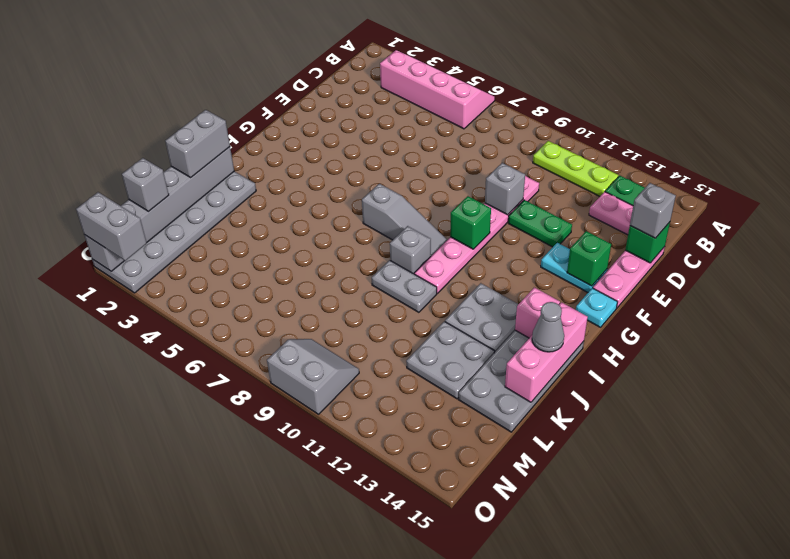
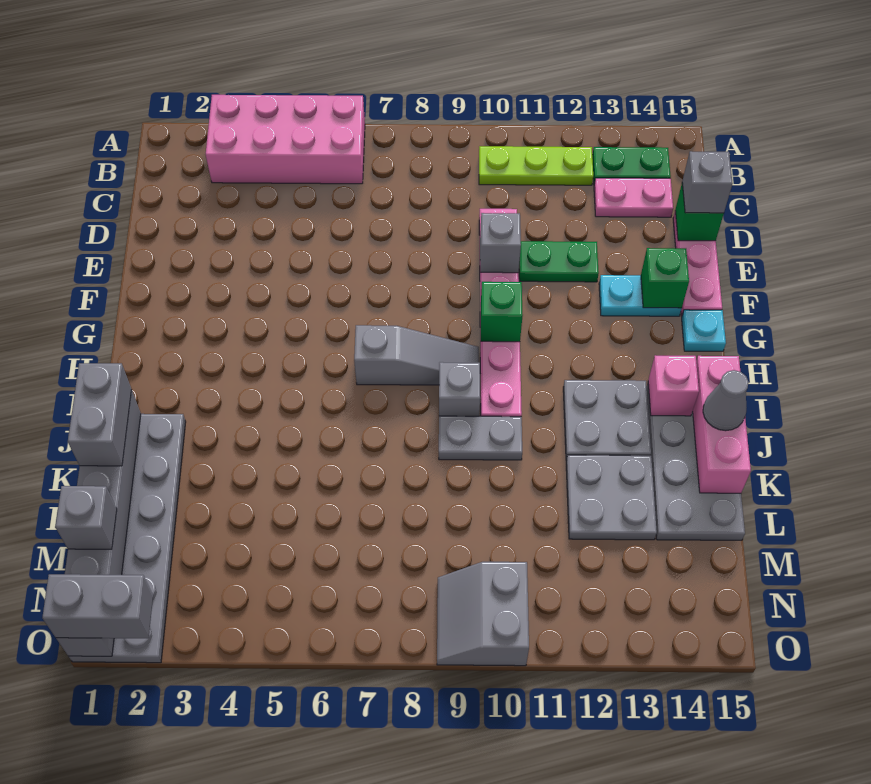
pink 2x4 slope [380,50,495,129] -> pink 2x4 brick [206,95,365,184]
grey 2x2 slope [267,339,359,414] -> grey 2x2 slope turned to [437,562,529,666]

